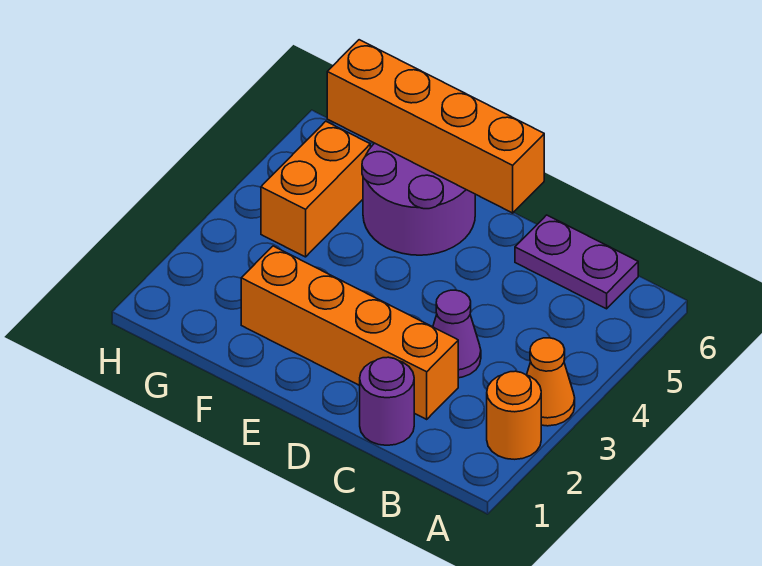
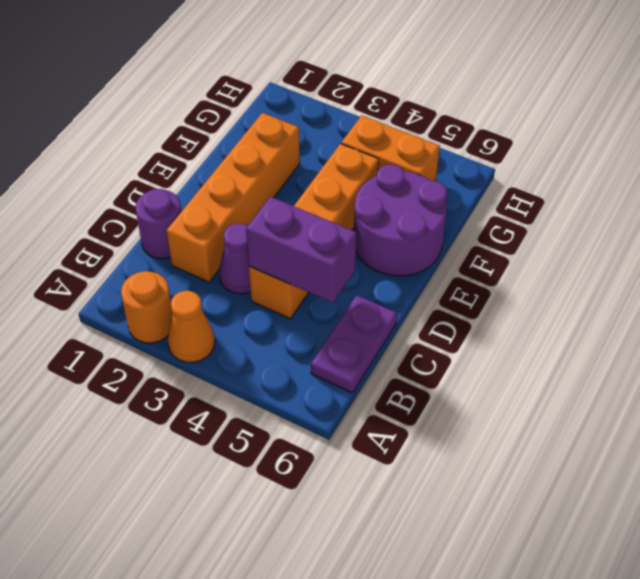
none -> purple 1x2 brick [246,197,357,303]
orange 1x4 brick [327,40,544,213] -> orange 1x4 brick moved to [249,144,379,319]

